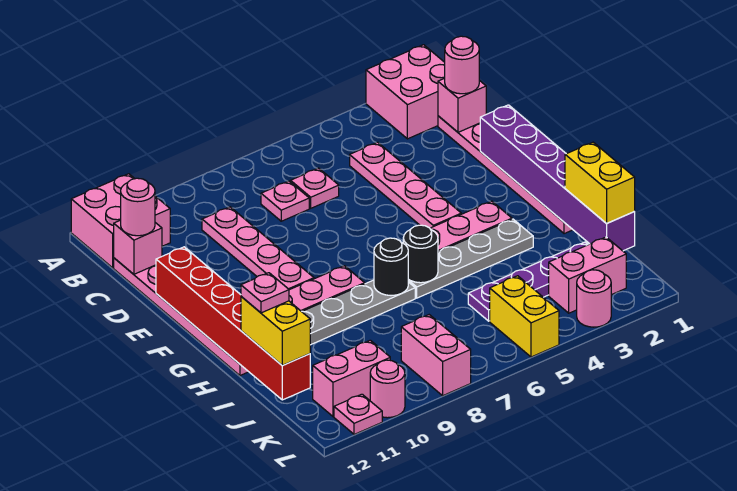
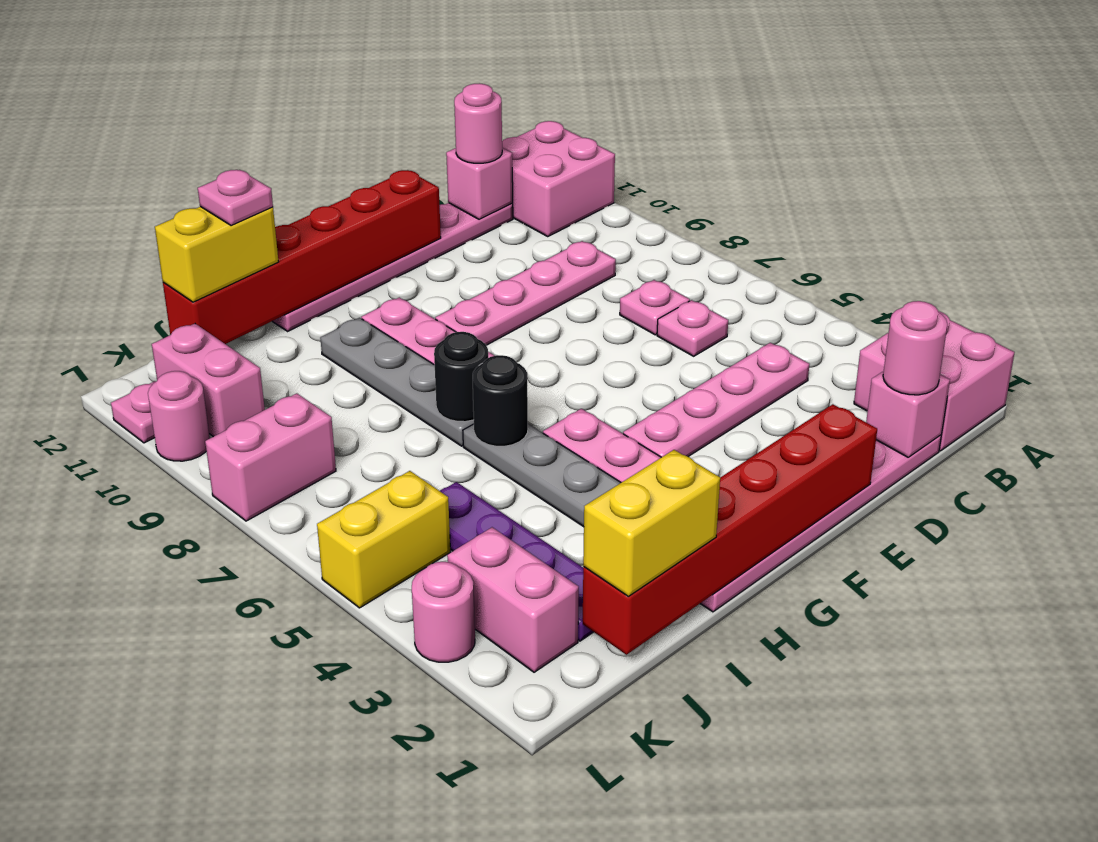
purple 1x6 brick [480,105,635,251] -> red 1x6 brick [583,404,877,655]

